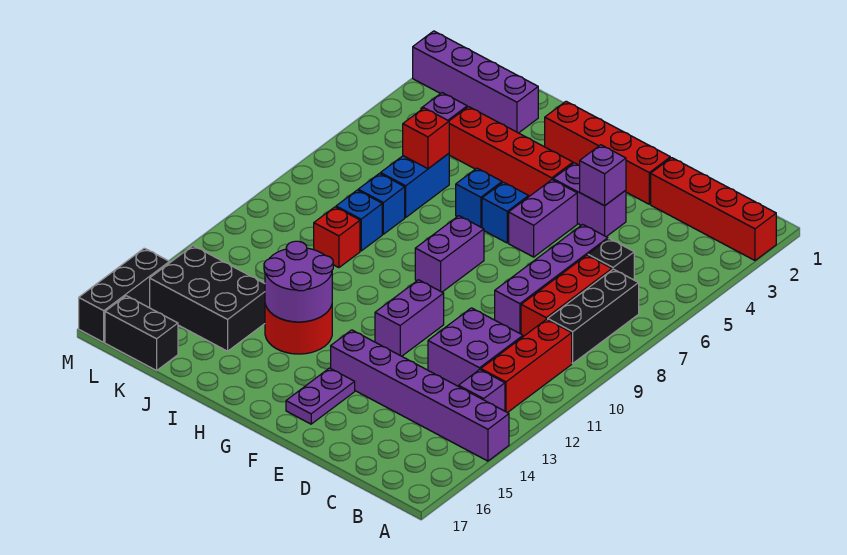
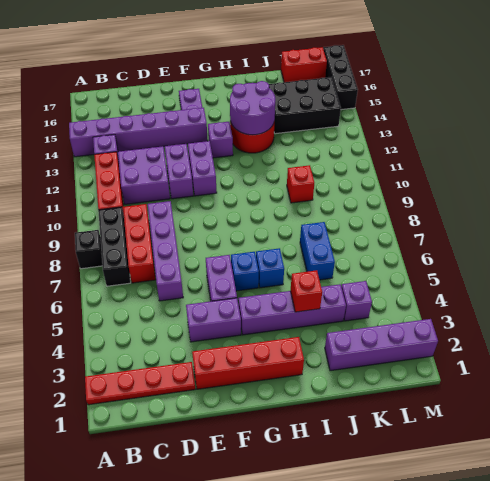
red 1x4 brick [651,158,776,260] -> red 1x4 plate [85,362,195,405]
black 1x1 brick [588,239,634,280] -> black 1x1 brick moved to [75,230,102,269]
purple 1x1 brick [579,145,626,206] -> purple 1x1 brick moved to [208,122,233,158]
red 1x4 brick [449,107,573,196] -> purple 1x4 brick [238,284,346,335]
purple 1x2 brick [415,216,484,292] -> purple 1x2 brick moved to [165,144,193,199]
red 1x1 brick [403,108,449,169] -> red 1x1 brick moved to [291,270,322,312]
blue 1x1 brick [358,174,405,234] -> none
blue 1x1 brick [336,190,382,251] -> none
black 1x2 brick [105,296,178,370] -> red 1x2 brick [281,47,327,82]

